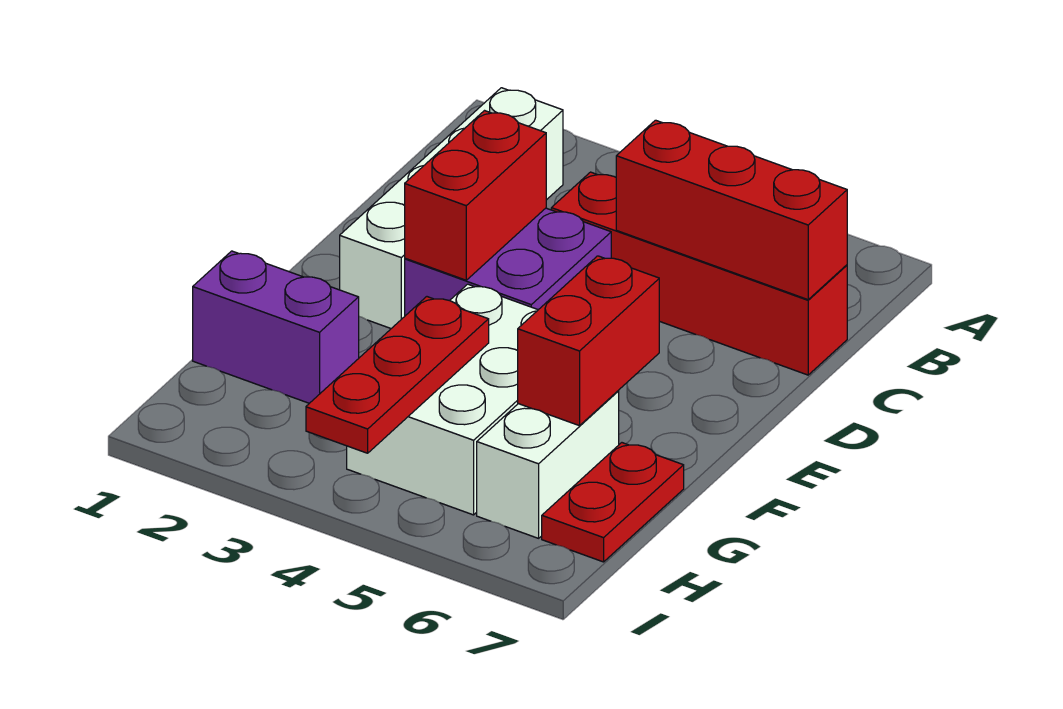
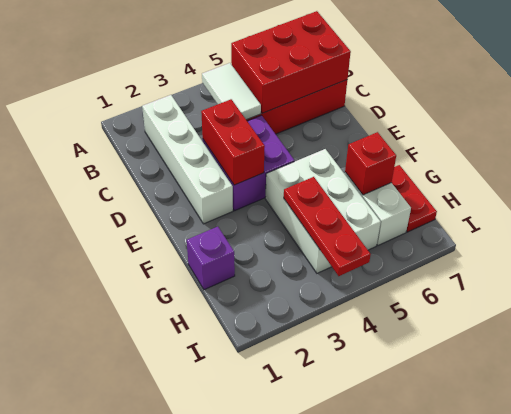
none -> white 1x2 tile [202,63,261,120]
red 1x3 brick [616,120,847,300] -> red 2x3 brick [231,11,351,113]
red 1x2 brick [518,256,659,426] -> red 1x1 brick [345,132,396,195]
purple 1x2 brick [193,251,359,403] -> purple 1x1 brick [187,227,235,290]

